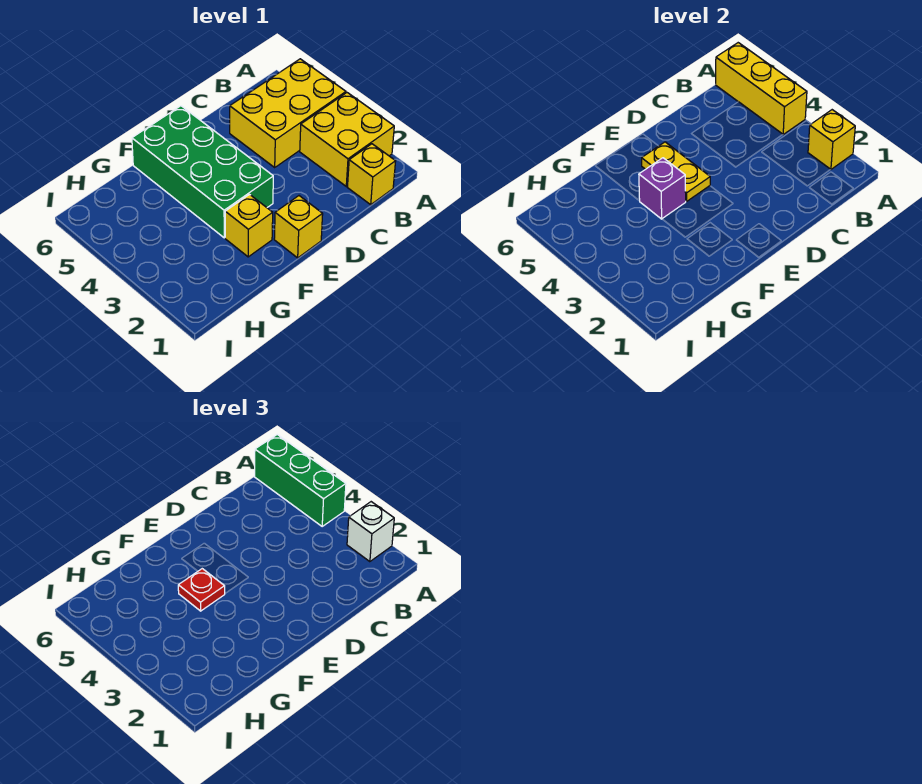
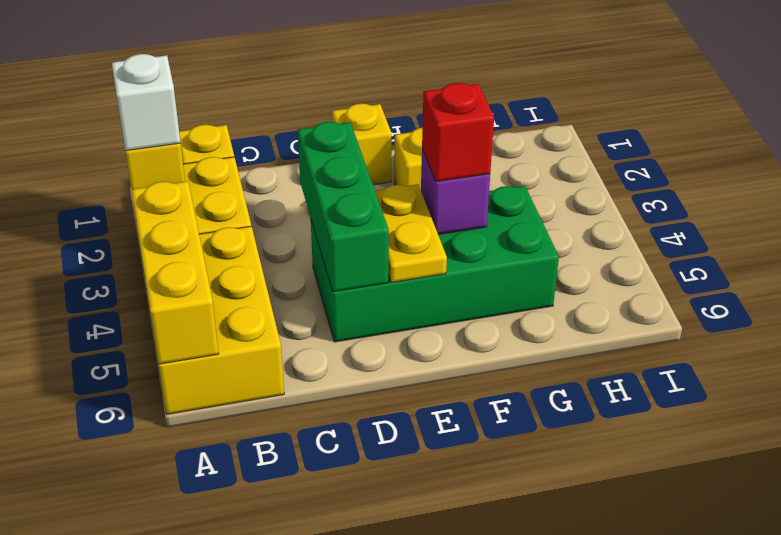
yellow 2x3 brick [230,59,346,167] -> yellow 2x3 brick turned to [159,226,284,414]
green 1x3 brick [255,435,346,526] -> green 1x3 brick moved to [298,122,389,292]
green 2x4 brick [132,106,273,238] -> green 2x4 brick turned to [311,186,559,342]
red 1x1 plate [178,569,225,611] -> red 1x1 brick [422,83,494,182]

